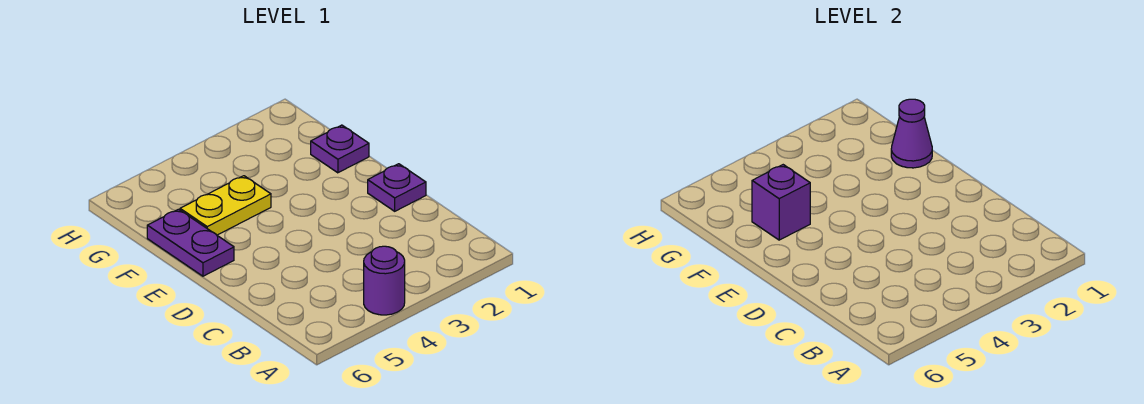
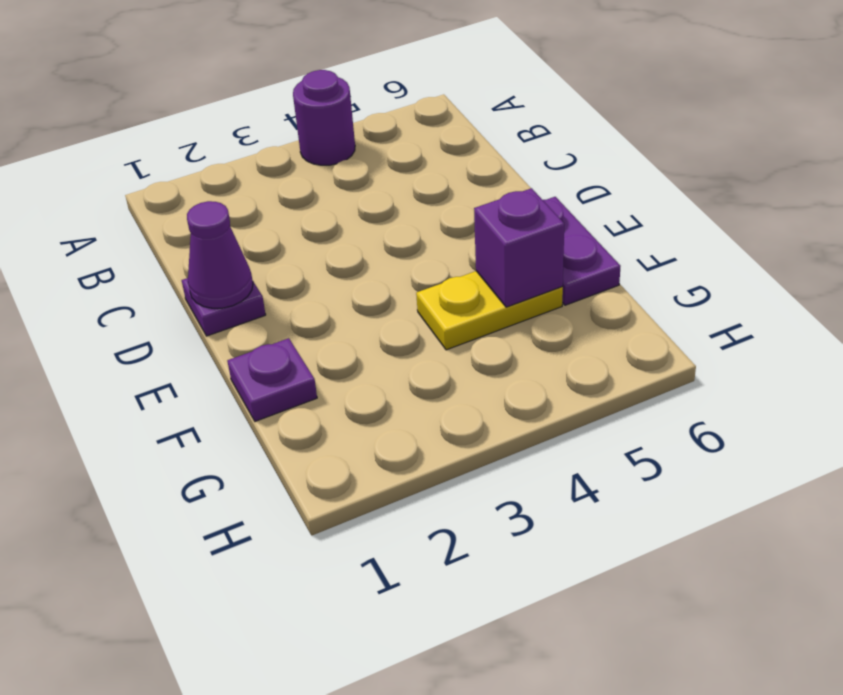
purple 1x1 cone [891,99,932,168] -> purple 1x1 cone moved to [187,201,253,308]

